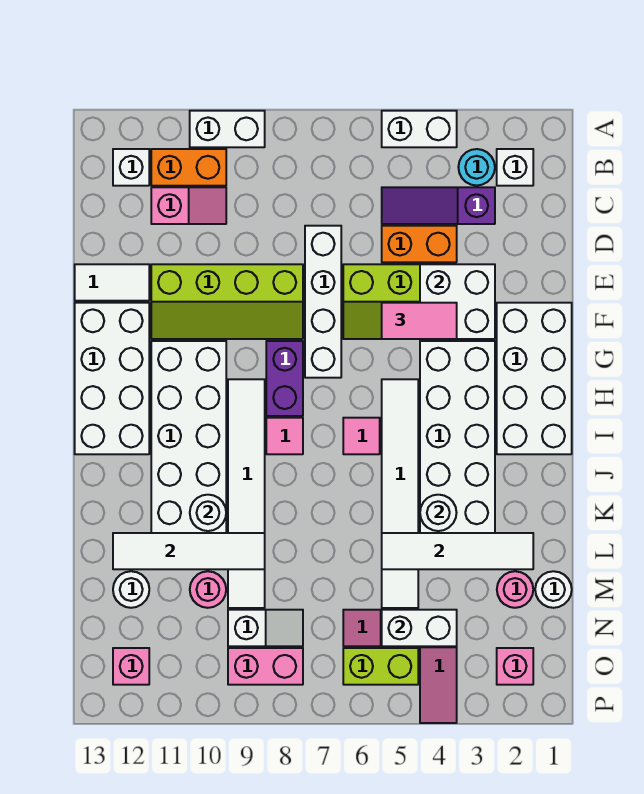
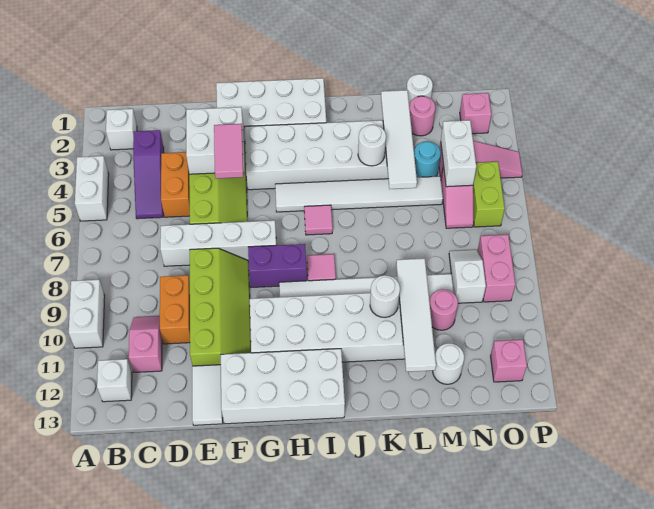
cyan 1x1 round brick [458,149,495,186] -> cyan 1x1 round brick moved to [414,141,441,177]
orange 1x2 brick [151,149,226,186] -> orange 1x2 brick moved to [160,275,190,344]

